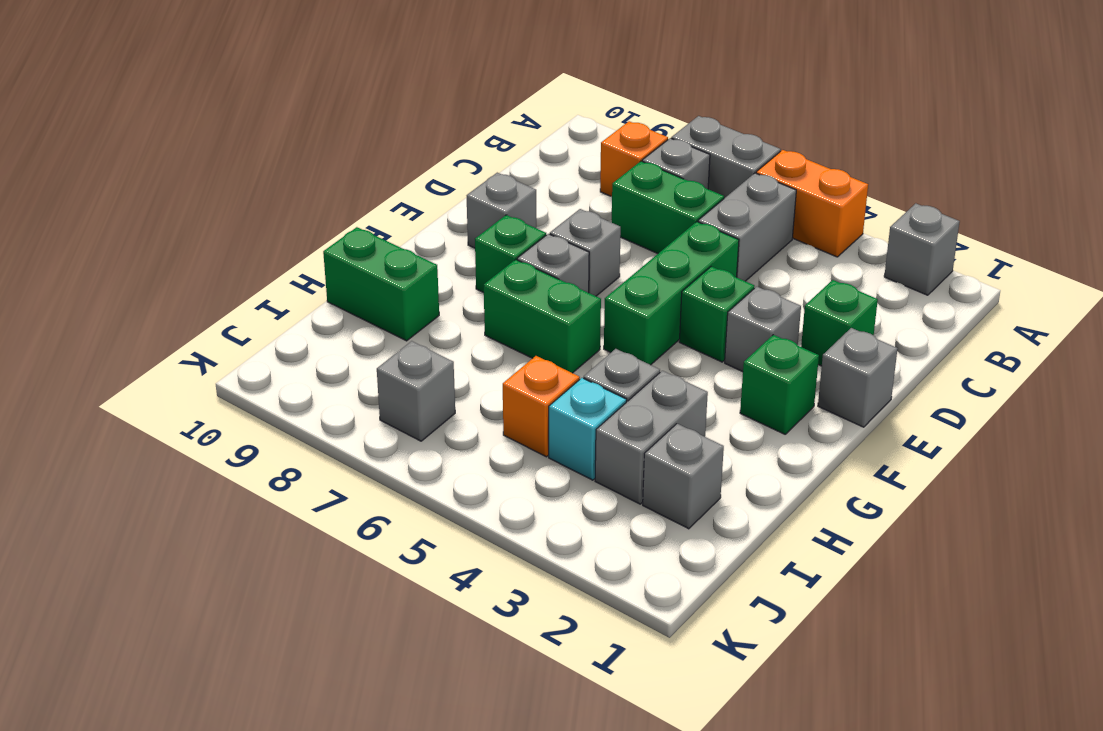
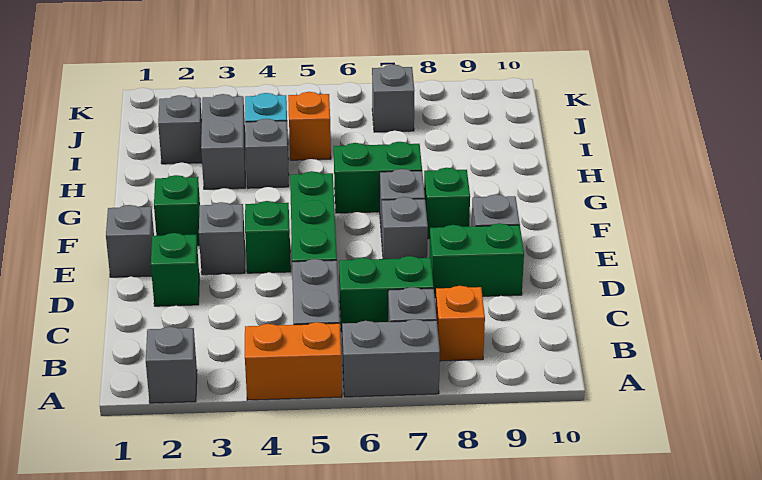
green 1x2 brick [323,227,439,341] -> green 1x2 brick moved to [429,223,524,298]

